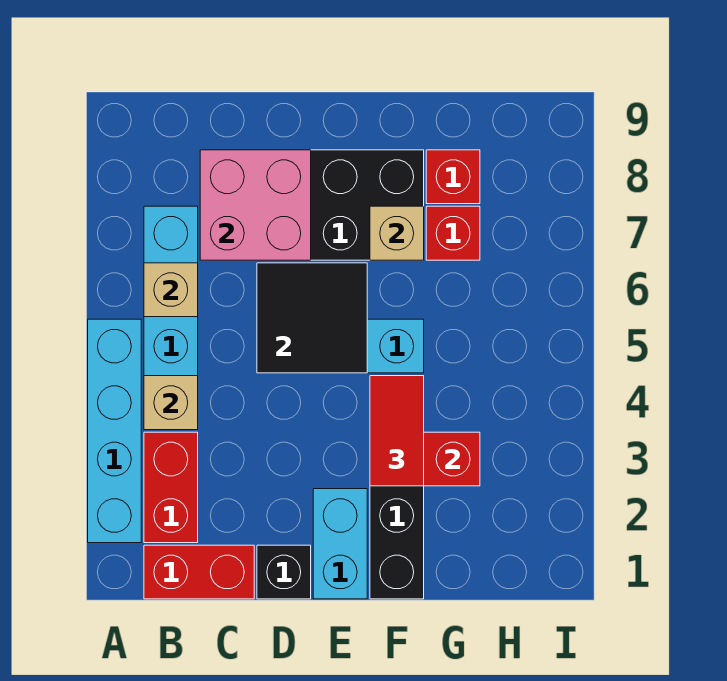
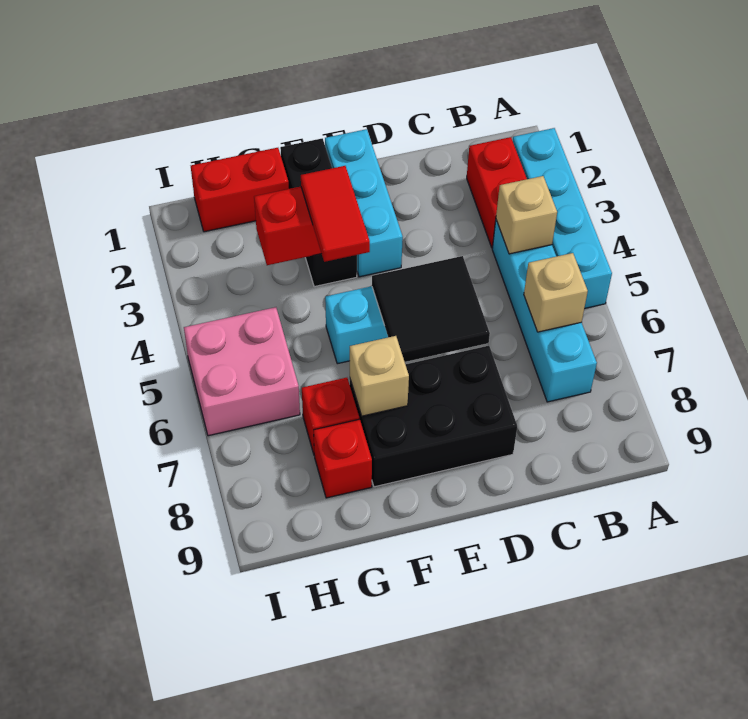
red 1x2 brick [144,545,254,599] -> red 1x2 brick moved to [191,148,289,232]
pink 2x2 brick [200,150,311,260] -> pink 2x2 brick moved to [184,307,300,436]
black 1x1 brick [257,545,311,599] -> none
cyan 1x2 brick [313,489,367,599] -> cyan 1x3 brick [325,129,403,277]

